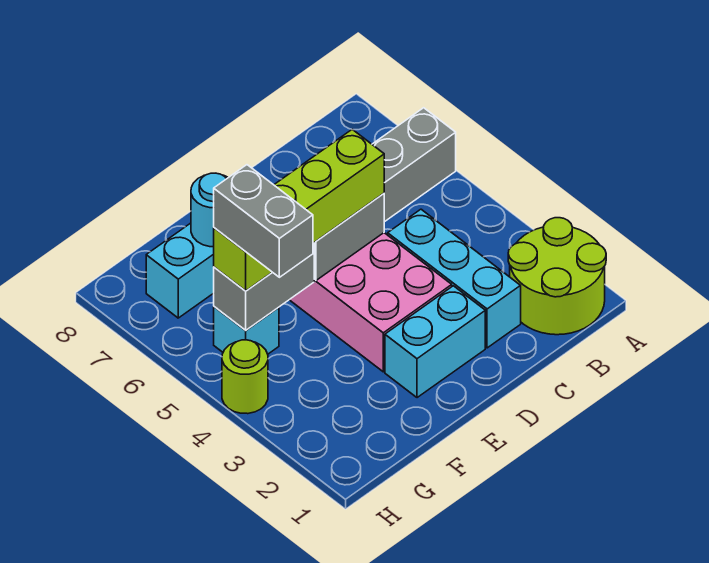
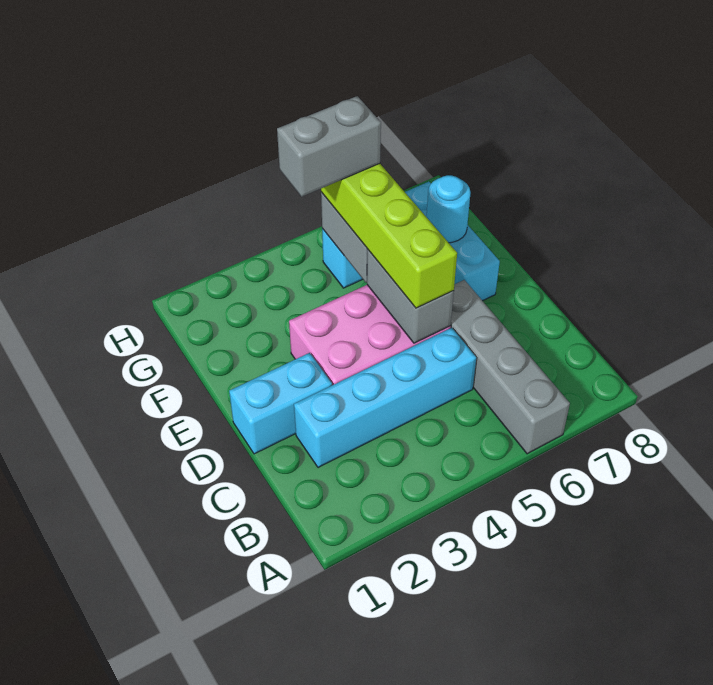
lime 2x2 round brick [508,218,606,335] -> none
cyan 1x3 brick [388,209,521,348] -> cyan 1x4 brick [294,328,476,468]
cyan 1x2 brick [385,286,485,398] -> cyan 1x2 brick turned to [229,353,332,454]
lime 1x1 round brick [222,340,268,414] -> none

